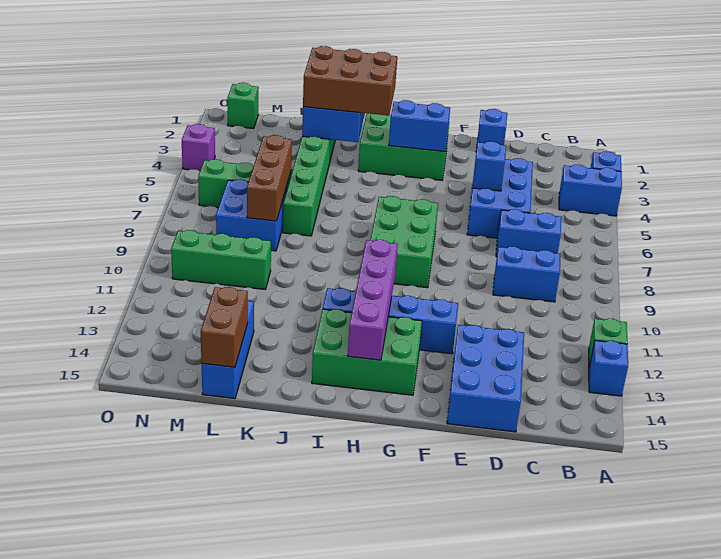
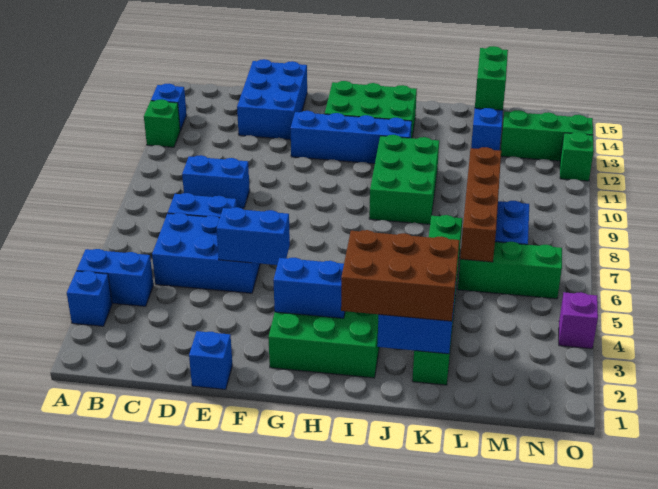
blue 2x3 brick [467,158,533,238] -> blue 2x3 brick turned to [152,213,260,293]
blue 1x1 brick [472,141,506,191] -> blue 1x2 brick [217,207,290,265]
green 2x3 brick [370,196,438,288] -> green 2x3 brick moved to [369,135,439,224]
purple 1x4 brick [348,240,398,360] -> none
brown 1x3 brick [247,135,292,221] -> brown 1x4 brick [460,147,501,262]
green 1x3 brick [171,230,271,289] -> green 1x3 brick moved to [501,110,593,161]
brown 1x2 brick [201,287,248,367] -> green 1x2 brick [475,46,508,110]
green 1x1 brick [227,83,259,129] -> green 1x1 brick moved to [560,132,594,181]

